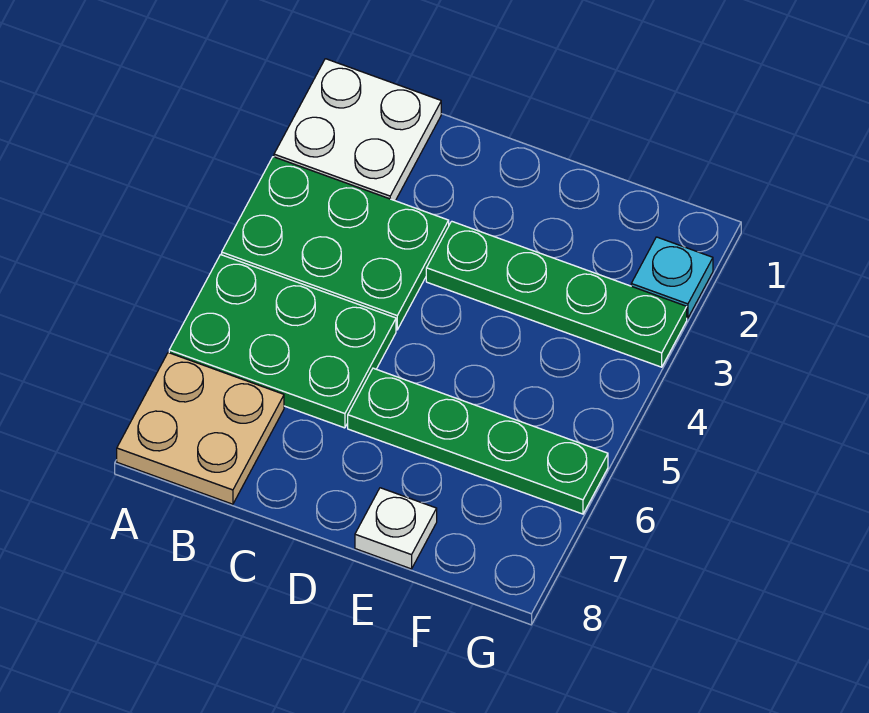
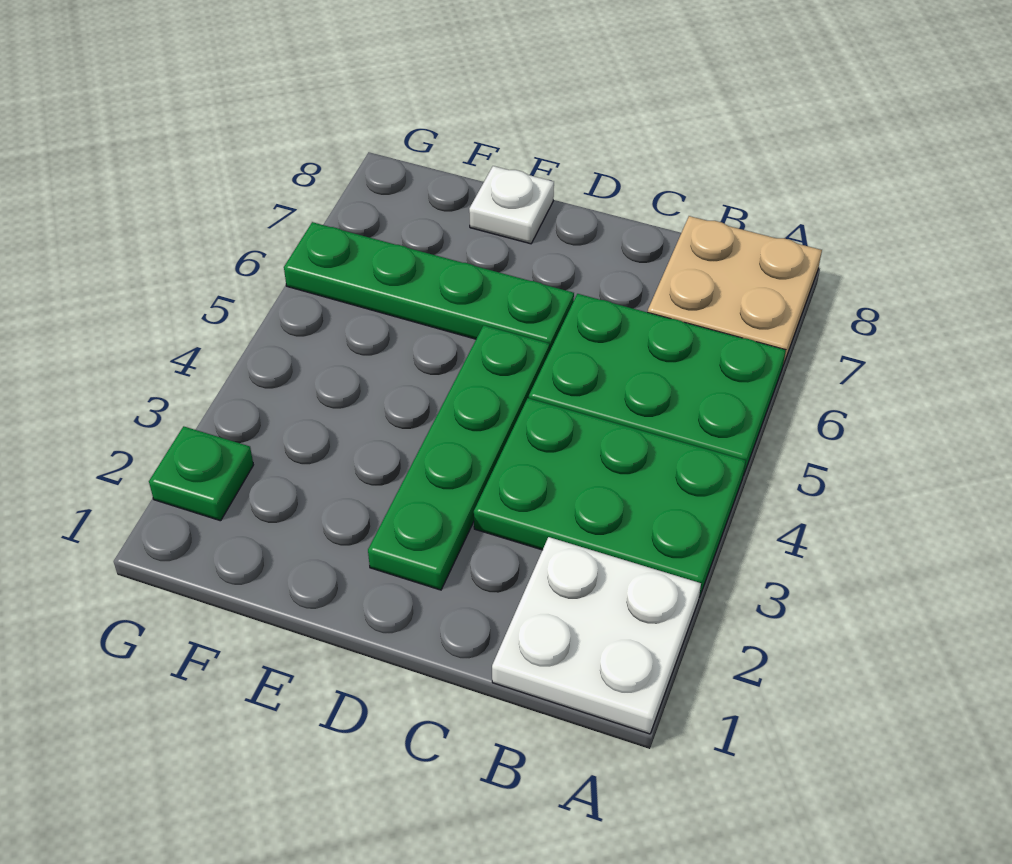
green 1x4 plate [426,221,687,367] -> green 1x4 plate turned to [368,325,550,590]
cyan 1x1 plate [631,237,713,318] -> green 1x1 plate [149,426,253,521]

